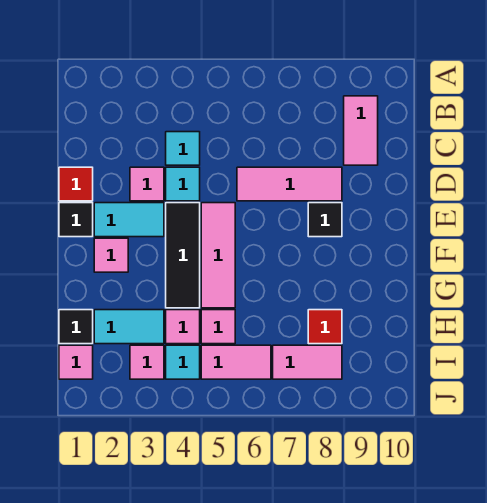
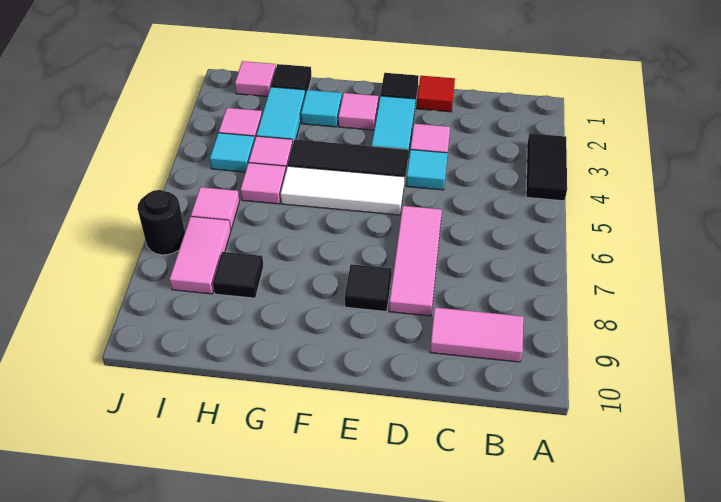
none -> black 1x2 tile [526,133,567,201]
cyan 1x1 tile [166,132,200,165] -> cyan 1x1 tile moved to [301,90,342,127]
pink 1x3 tile [201,203,235,308] -> white 1x3 tile [281,166,405,215]
red 1x1 tile [308,310,342,344] -> black 1x1 tile [213,252,264,298]
pink 1x2 tile [201,345,271,379] -> pink 1x1 tile [191,187,239,229]
none -> black 1x1 round brick [137,190,185,255]

